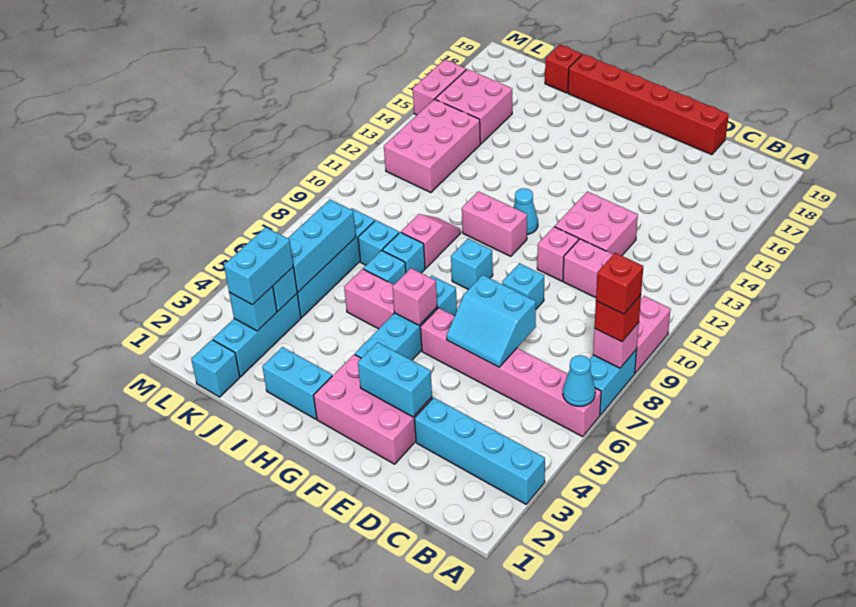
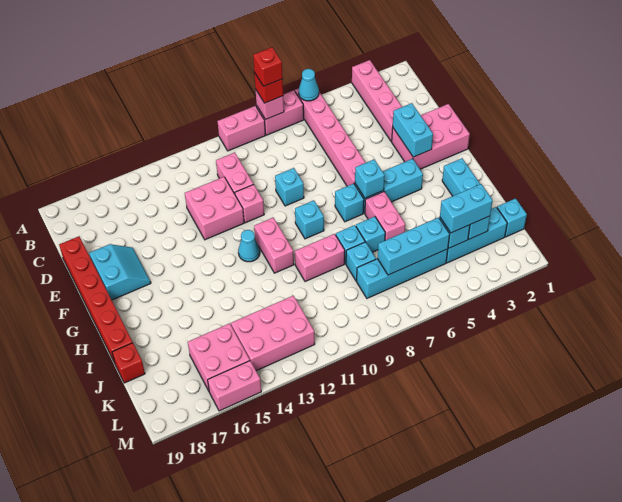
cyan 1x4 brick [414,398,545,504] -> pink 1x4 brick [352,60,402,141]
cyan 1x2 brick [589,349,637,415] -> pink 1x2 brick [257,90,304,135]
cyan 2x2 slope [446,275,536,367] -> cyan 2x2 slope moved to [89,244,151,300]
pink 2x3 brick [314,355,432,464] -> pink 2x3 brick turned to [391,104,470,169]
pink 1x1 brick [392,268,437,325] -> cyan 1x1 brick [355,160,385,198]
pink 1x2 slope [401,214,461,268] -> pink 1x2 brick [295,234,345,282]

